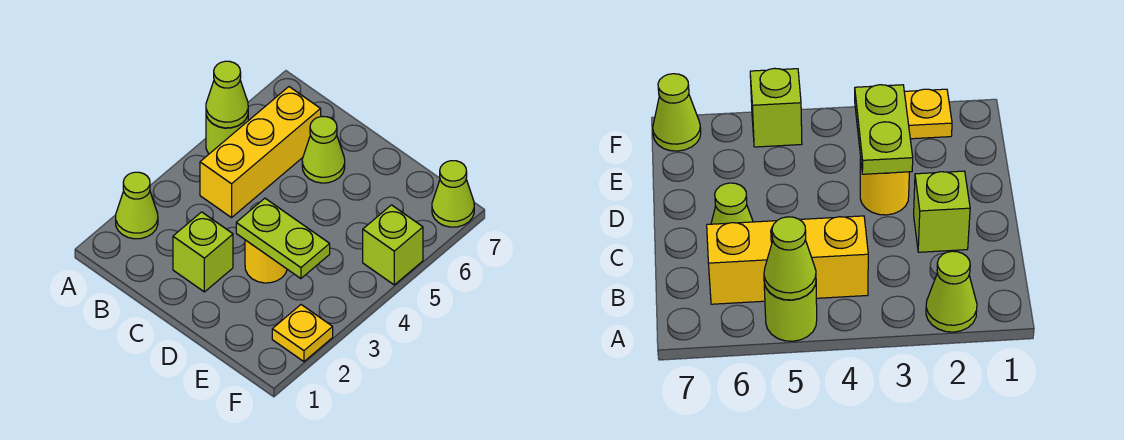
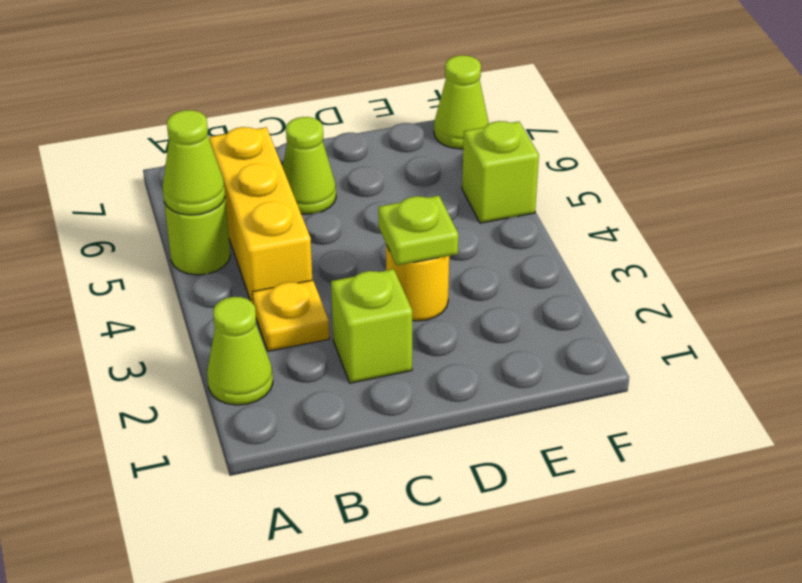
lime 1x2 plate [236,198,330,279] -> lime 1x1 plate [378,196,458,266]
yellow 1x1 plate [272,305,333,362] -> yellow 1x1 plate moved to [252,280,329,351]

